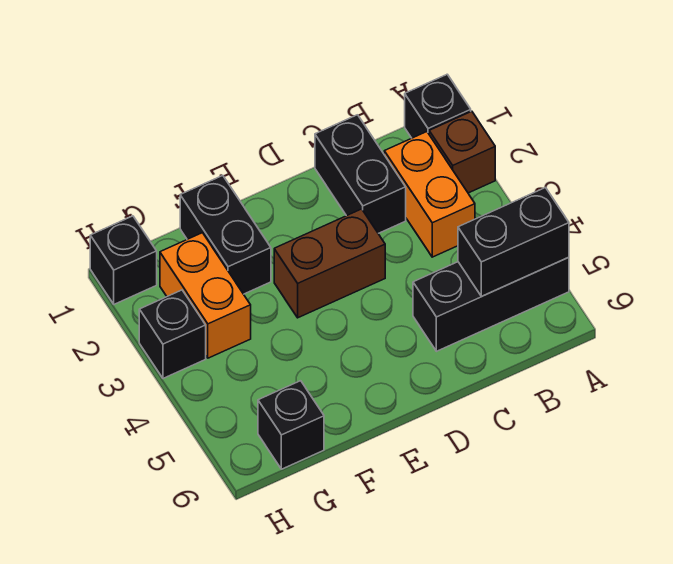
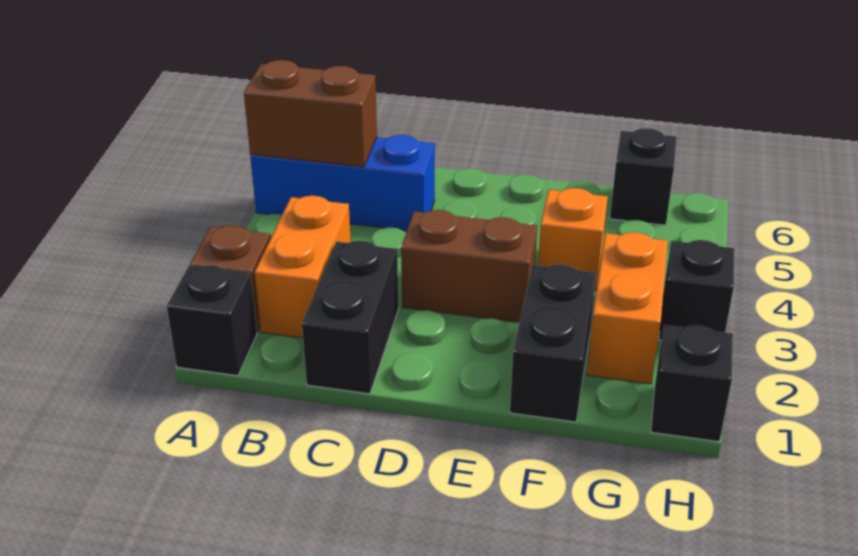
black 1x3 brick [413,257,569,351] -> blue 1x3 brick [250,135,435,231]
black 1x2 brick [458,188,569,296] -> brown 1x2 brick [244,60,377,167]
none -> orange 1x1 brick [538,188,608,291]

